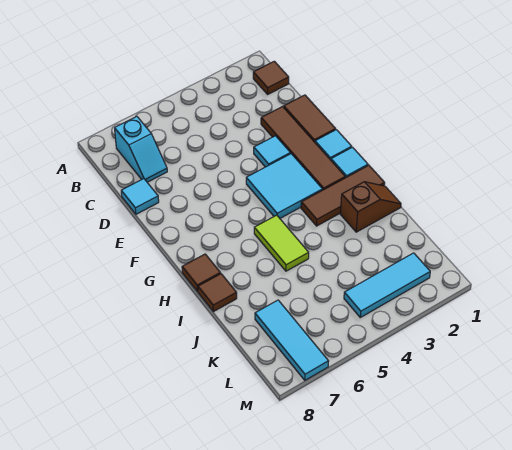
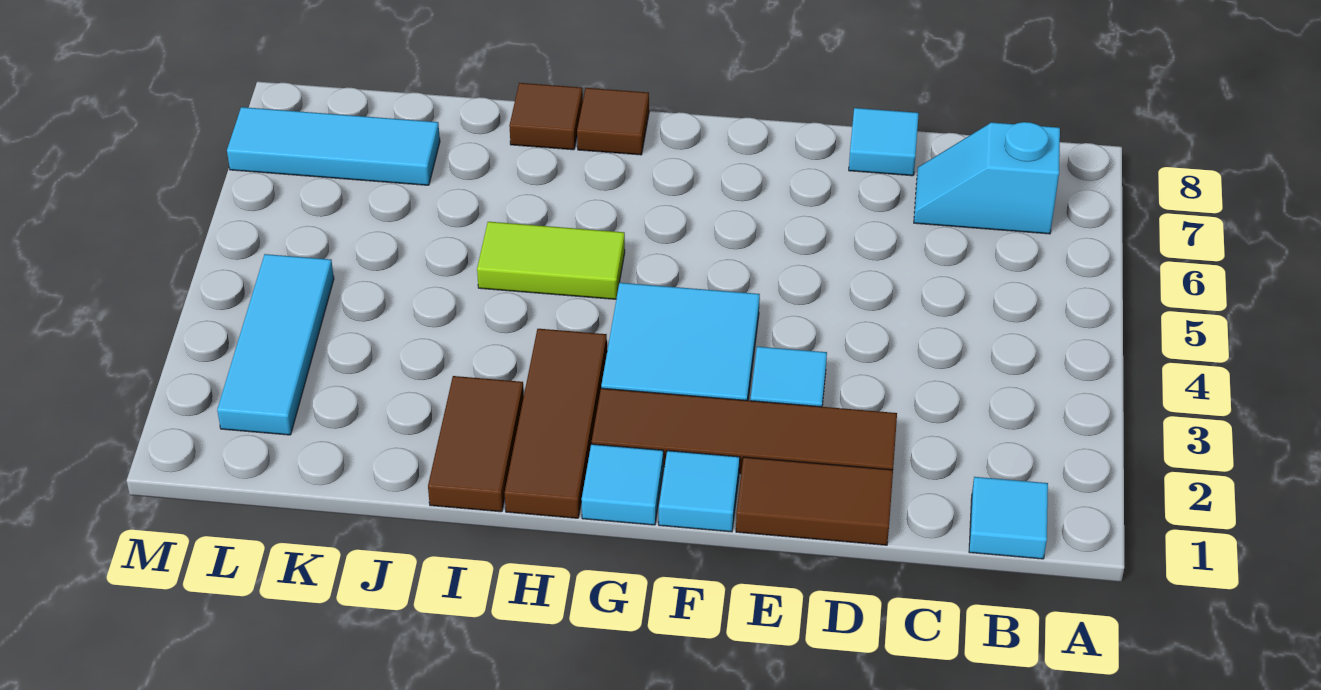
brown 1x1 tile [253,61,289,94] -> cyan 1x1 tile [969,477,1048,559]
brown 1x2 slope [340,182,401,232] -> brown 1x2 tile [428,376,524,512]

